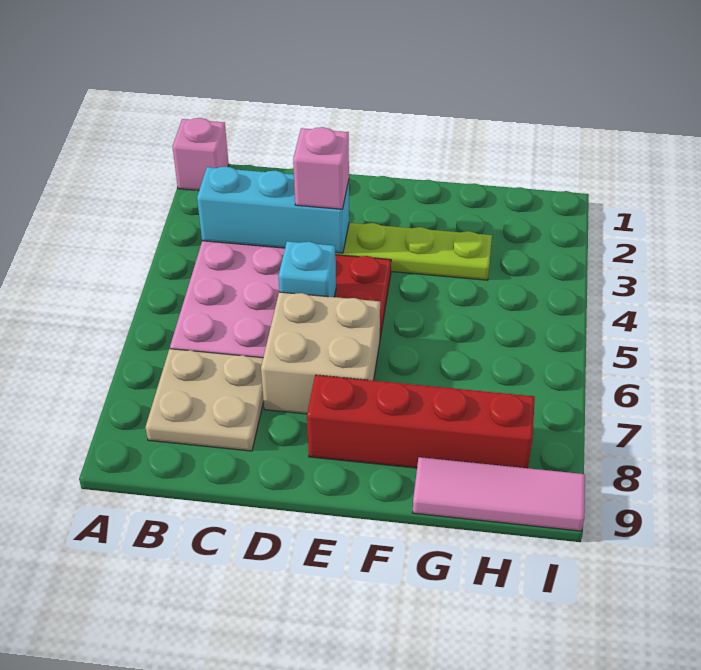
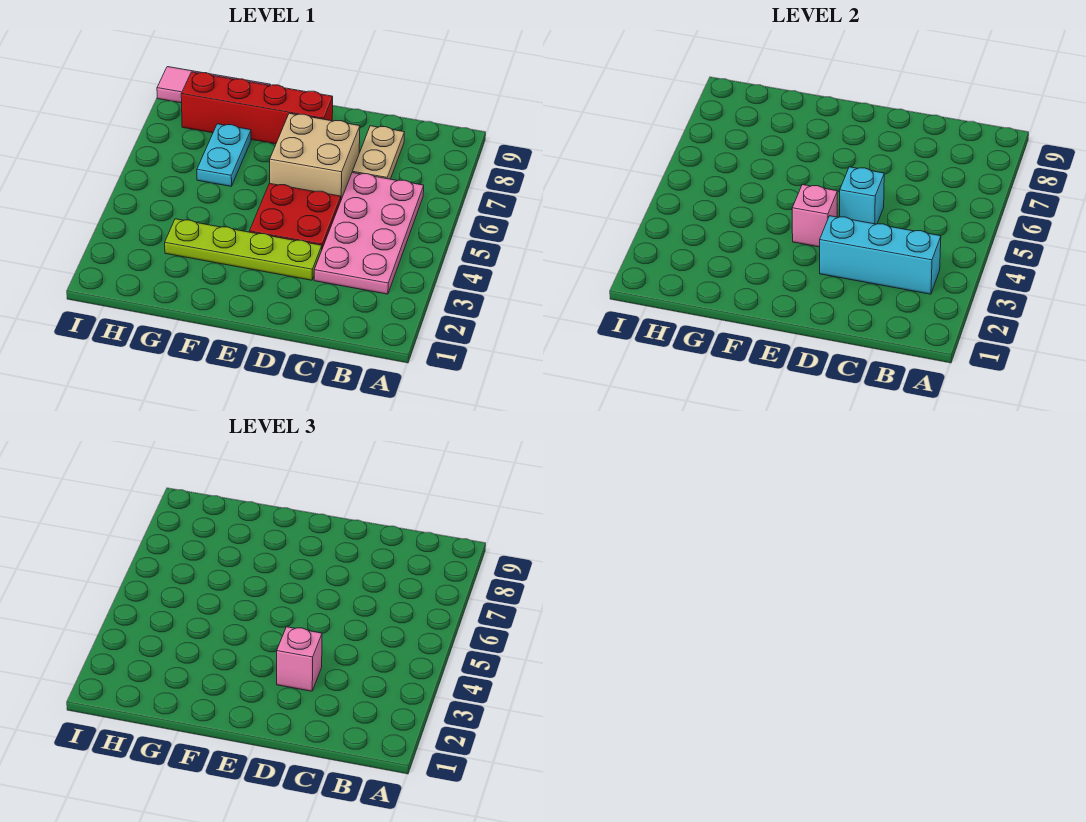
pink 1x1 brick [172,118,229,190] -> pink 1x1 brick moved to [792,185,837,247]
tan 2x2 plate [145,349,264,451] -> tan 1x2 plate [352,126,404,179]
none -> cyan 1x2 plate [197,124,251,186]

